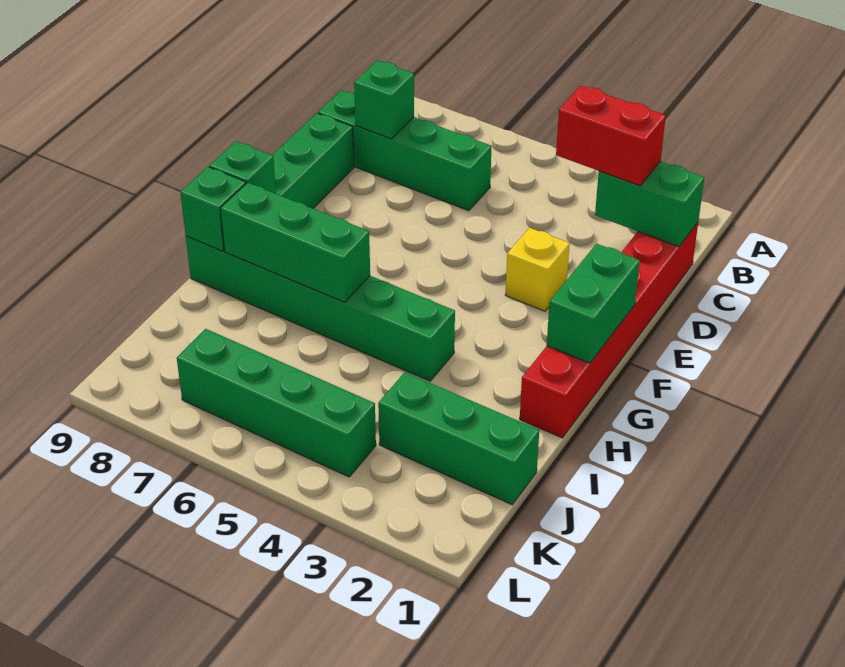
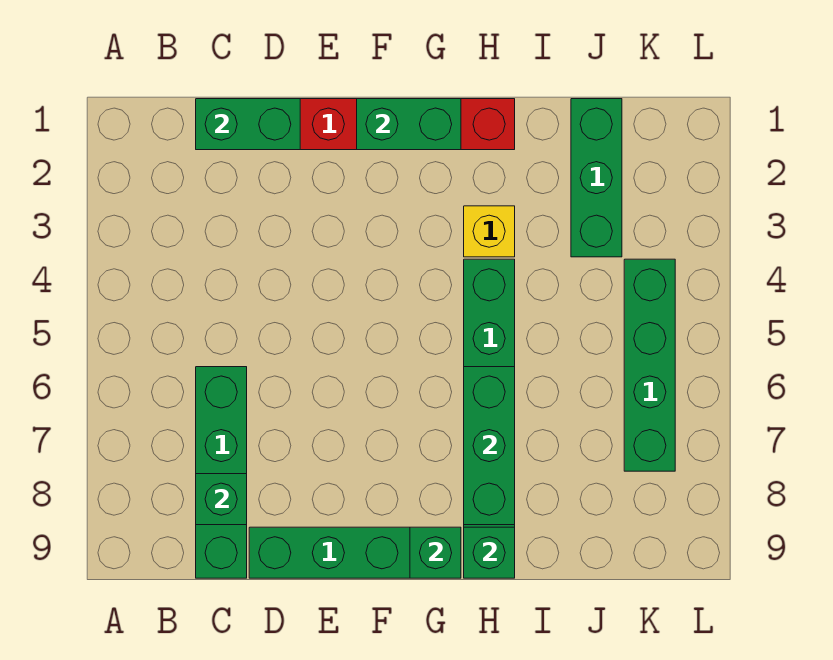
green 1x2 brick [595,161,704,247] -> green 1x2 brick turned to [196,99,300,150]
red 1x2 brick [556,86,666,186] -> none
yellow 1x1 brick [506,228,570,311] -> yellow 1x1 brick moved to [464,206,515,257]

